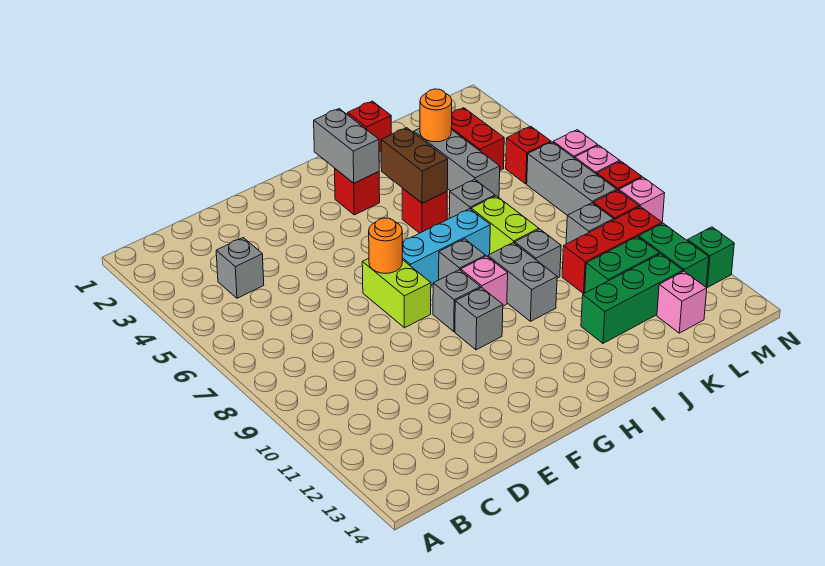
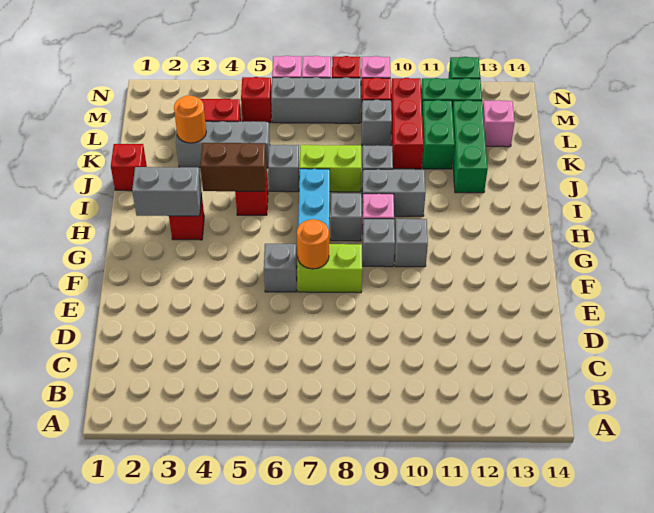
grey 1x1 brick [216,238,264,298] -> grey 1x1 brick moved to [264,244,297,292]

